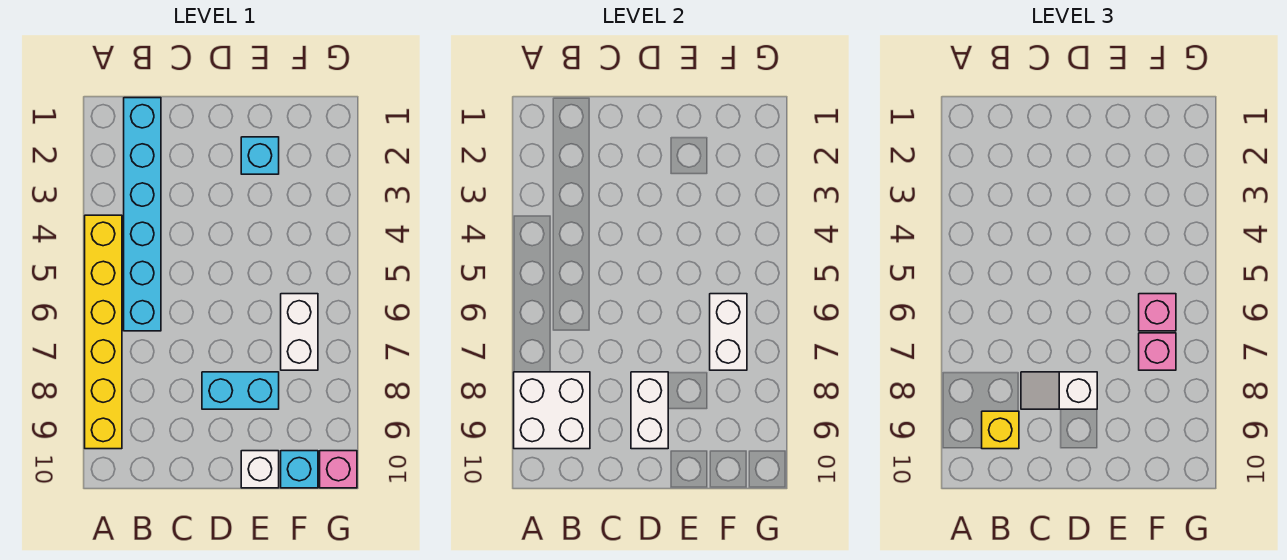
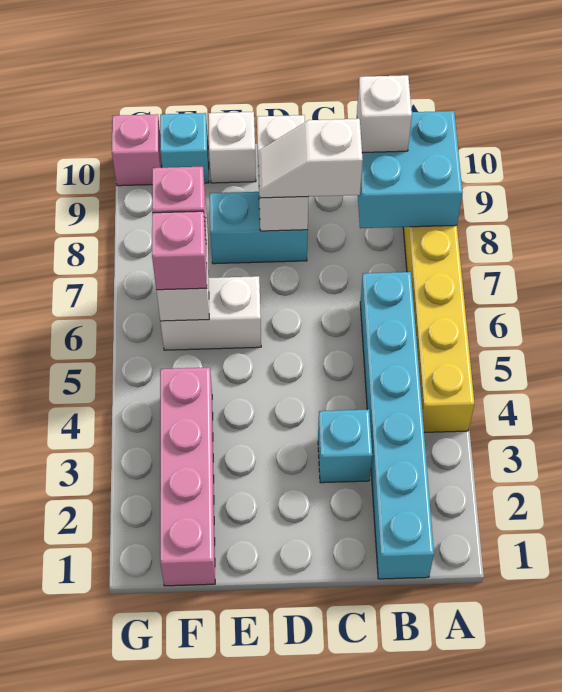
white 2x2 brick [514,372,590,449] -> cyan 2x2 brick [358,111,463,228]
yellow 1x1 brick [982,411,1019,449] -> white 1x1 brick [357,75,412,152]
white 1x2 slope [1021,372,1097,409] -> white 1x2 slope turned to [258,119,363,198]
cyan 1x1 brick [241,137,279,174] -> cyan 1x1 brick moved to [318,409,372,483]
none -> pink 1x4 brick [160,367,215,586]
white 1x2 brick [281,294,318,370] -> white 1x2 brick turned to [160,276,261,350]

